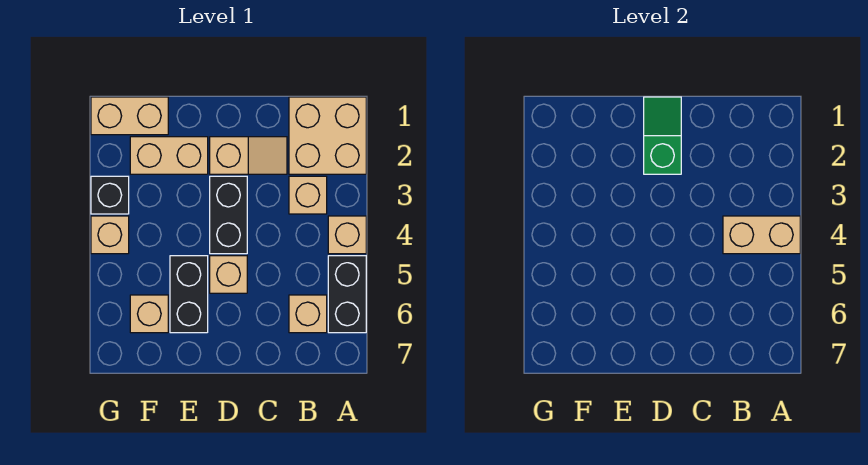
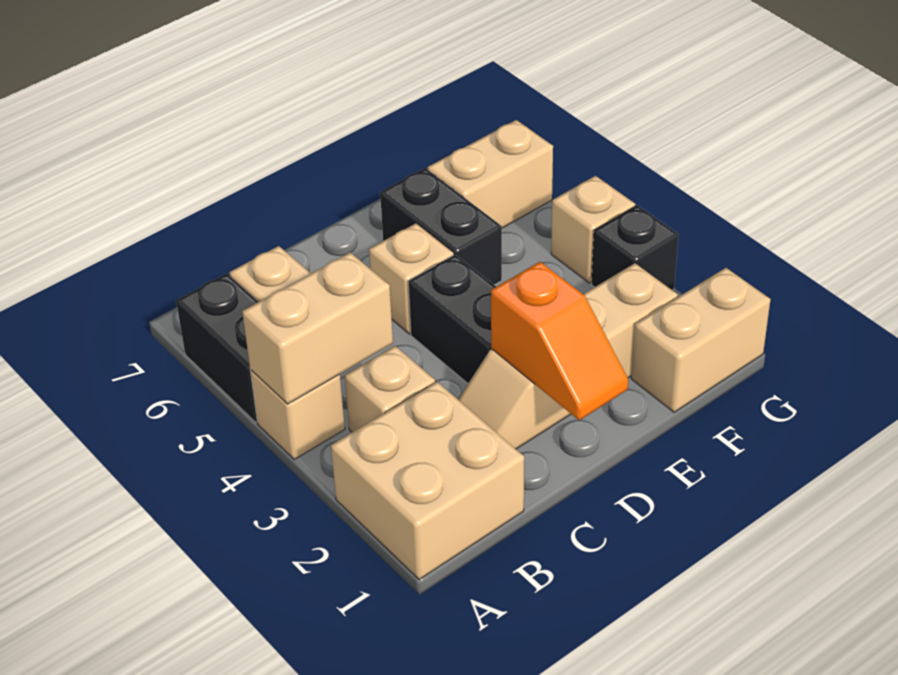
green 1x2 slope [644,97,681,174] -> orange 1x2 slope [491,262,628,420]
tan 1x1 brick [130,295,168,333] -> tan 1x2 brick [428,120,553,228]

